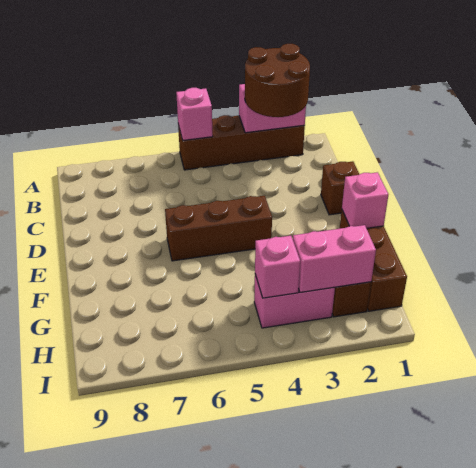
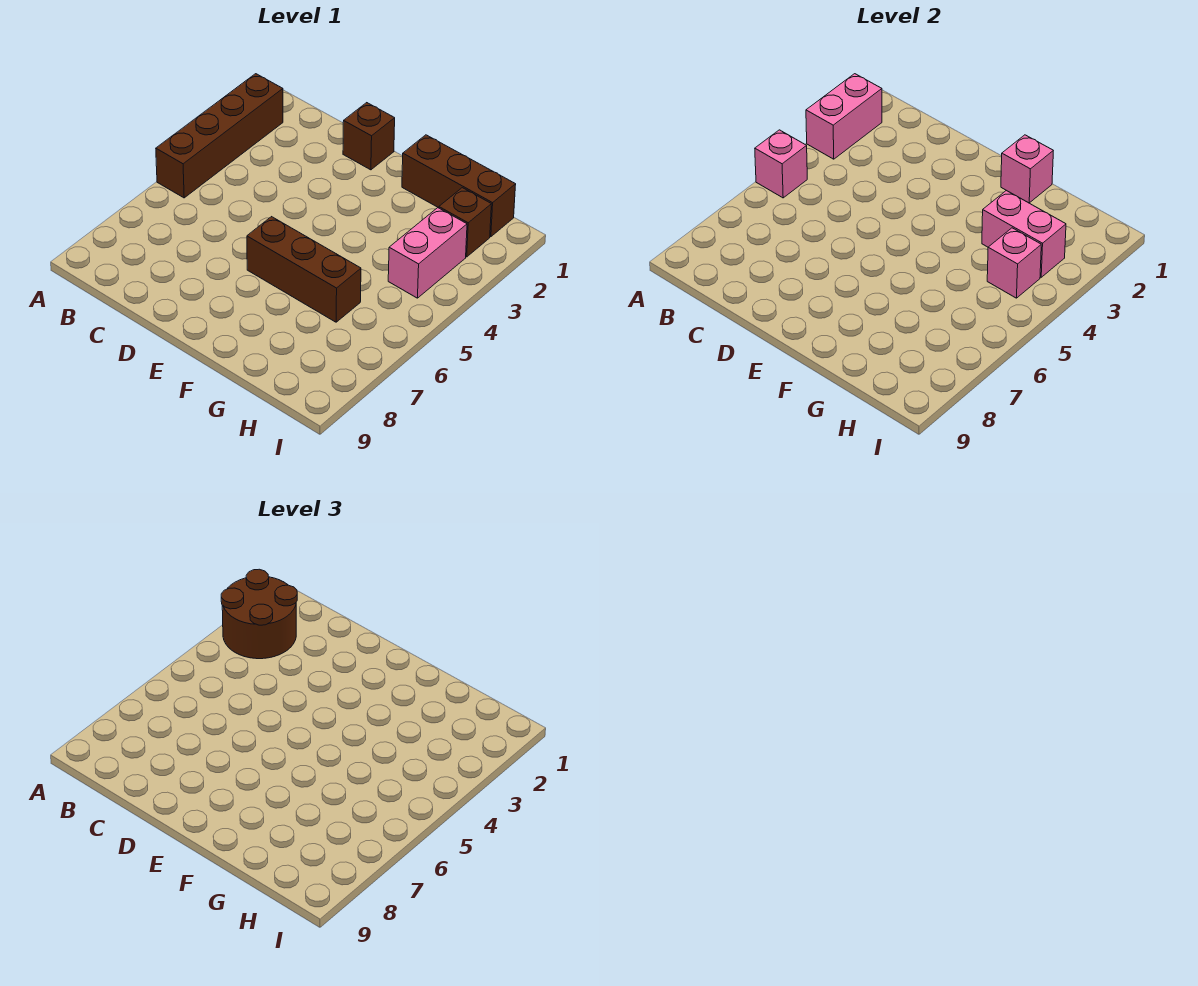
brown 1x3 brick [165,196,272,261] -> brown 1x3 brick turned to [247,217,361,322]
pink 1x2 brick [293,225,376,293] -> pink 1x2 brick turned to [982,191,1066,277]

